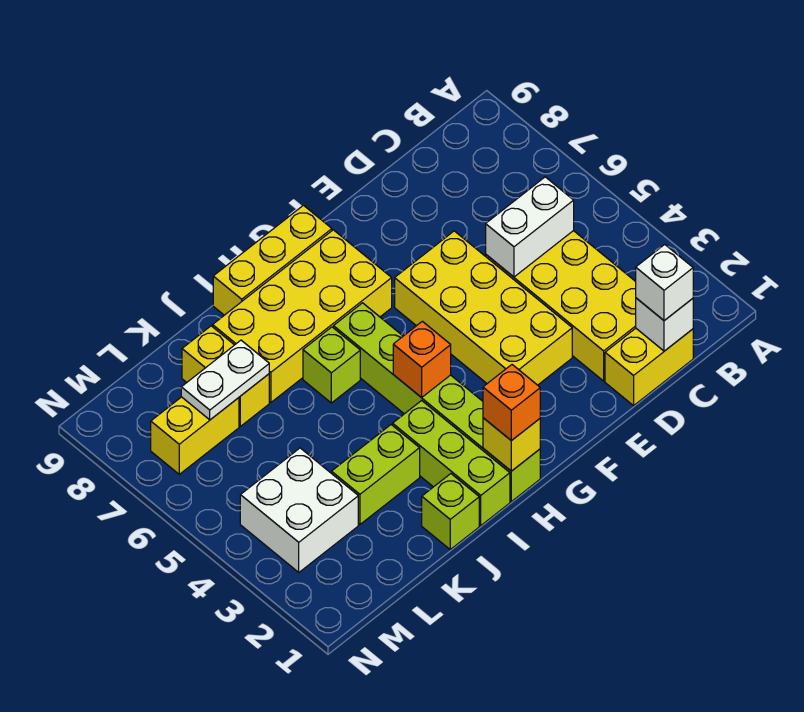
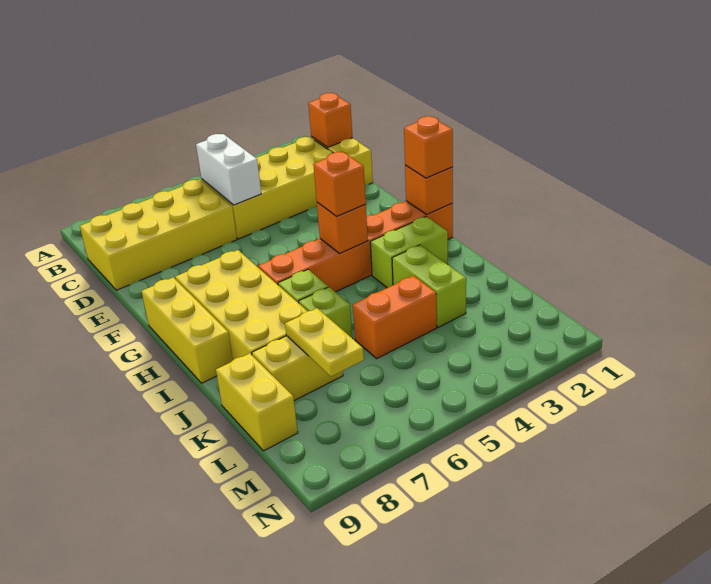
white 1x1 brick [636,298,693,351] -> orange 1x1 brick [308,93,353,147]
white 1x1 brick [636,244,693,321] -> none
yellow 2x4 brick [395,231,572,385] -> yellow 2x4 brick moved to [80,180,237,290]
lime 1x6 brick [333,303,540,502] -> orange 1x6 brick [258,201,453,292]
yellow 1x1 brick [483,418,540,471] -> orange 1x1 brick [405,165,453,214]
none -> orange 1x1 brick [313,152,366,217]
lime 1x3 brick [393,400,510,526] -> lime 1x2 brick [370,217,448,288]
lime 1x1 brick [422,474,479,549] -> lime 1x1 brick moved to [299,287,352,338]
none -> orange 1x2 brick [353,276,437,358]
white 1x2 plate [181,340,269,420] -> yellow 1x2 plate [285,308,364,376]
white 2x2 brick [240,448,358,572] -> none
yellow 1x2 brick [151,397,239,474] -> yellow 1x2 brick moved to [216,353,298,451]

